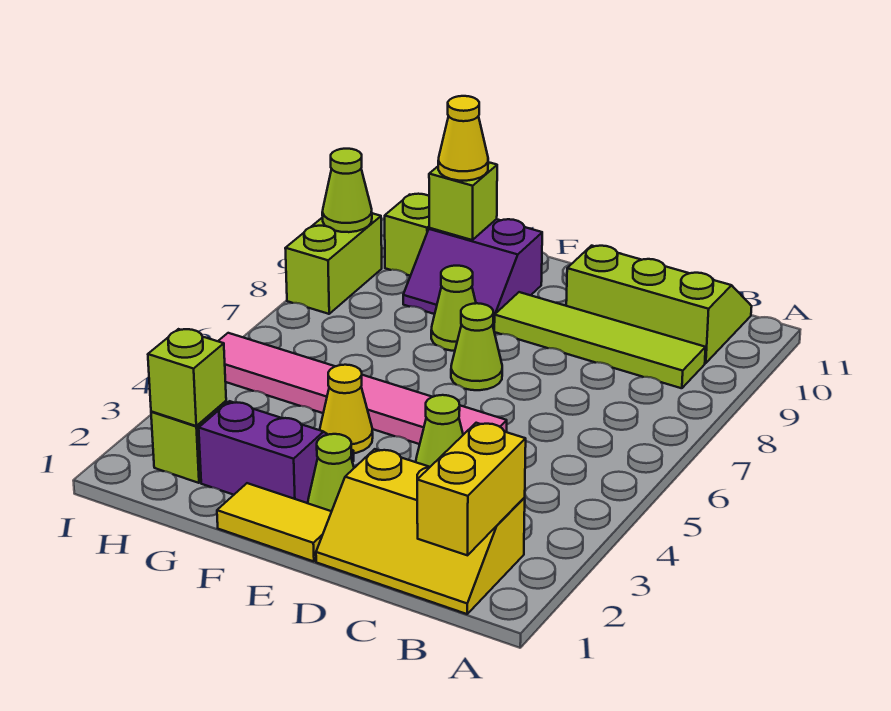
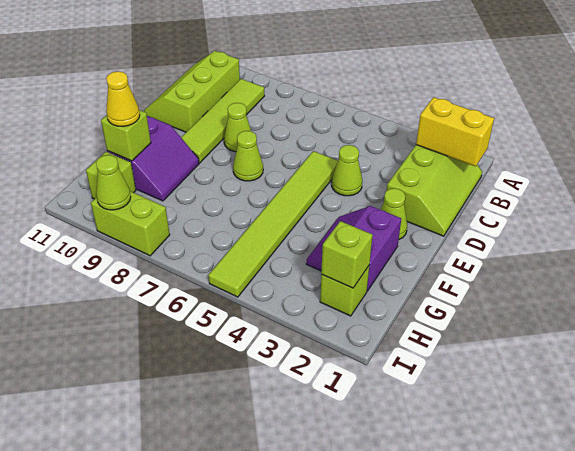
yellow 2x3 slope [316,449,525,614] -> lime 2x3 slope [387,145,482,236]
pink 1x6 tile [218,333,507,444] -> lime 1x6 tile [208,151,338,297]
yellow 1x2 tile [217,483,332,561] -> none
yellow 1x1 cone [320,365,373,453] -> none
lime 1x1 cone [431,266,476,351] -> lime 1x1 cone moved to [224,103,251,152]

